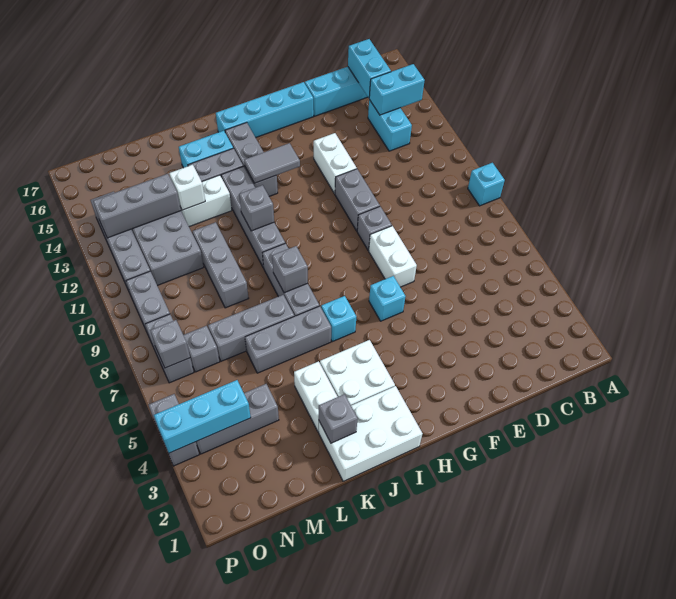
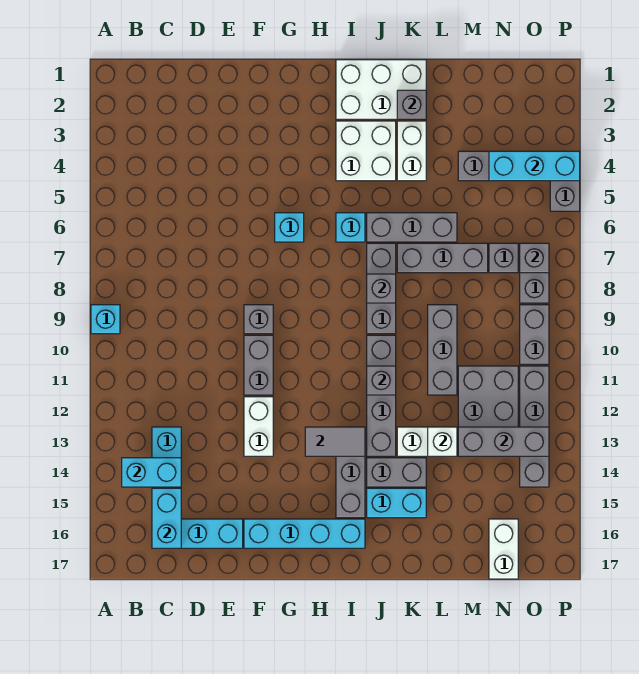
white 1x2 brick [369,226,417,287] -> white 1x2 brick moved to [489,519,518,579]

